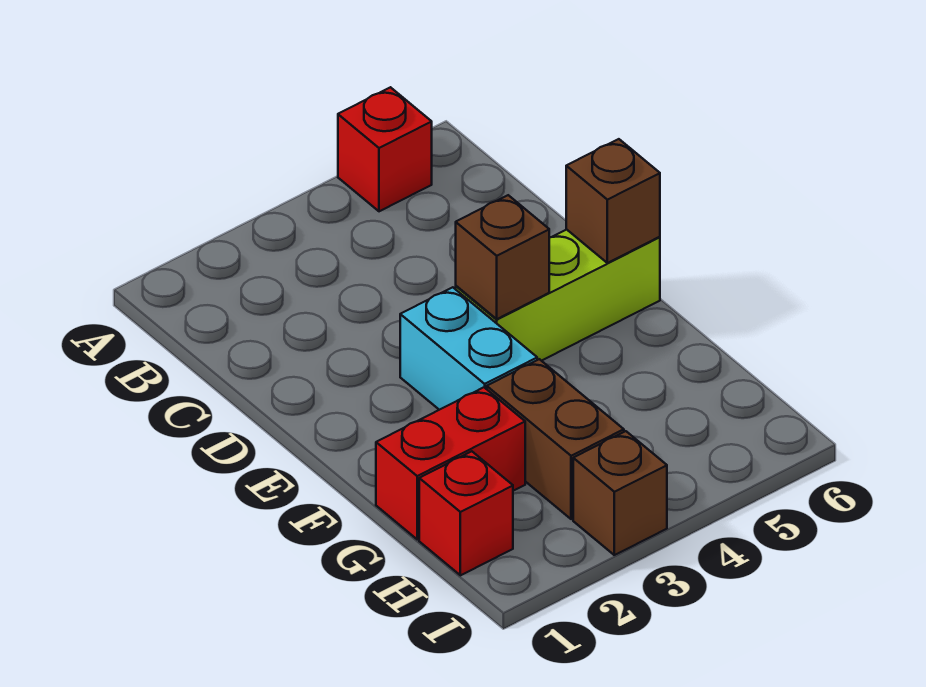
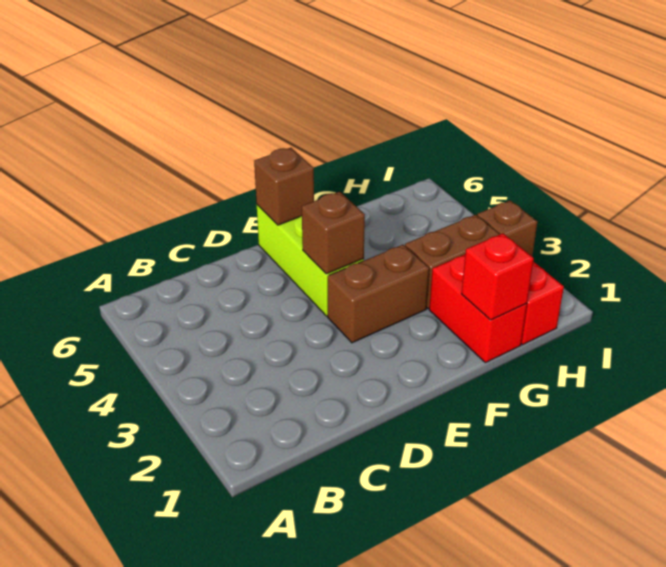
red 1x1 brick [338,87,432,211] -> red 1x1 brick moved to [462,233,534,320]
cyan 1x2 brick [400,287,537,410] -> brown 1x2 brick [328,245,429,343]

